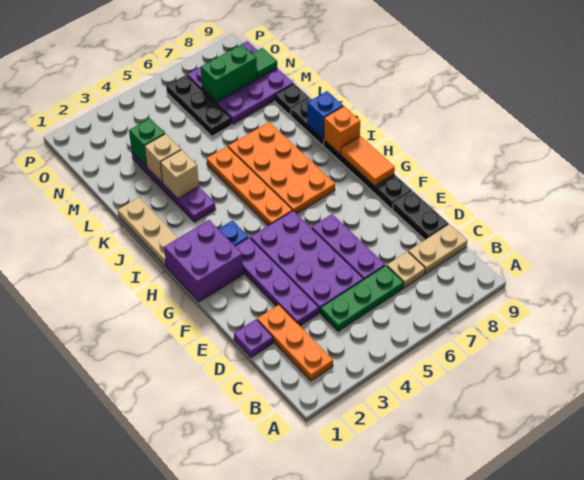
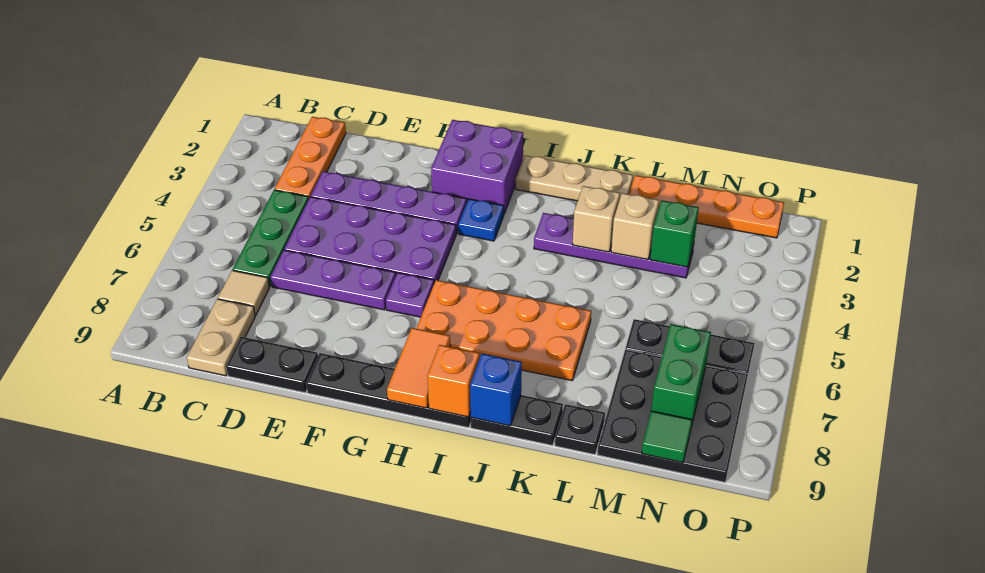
orange 1x3 plate [257,305,333,381] -> orange 1x3 plate turned to [275,117,346,198]
tan 1x1 plate [387,252,425,288] -> tan 1x1 tile [218,270,269,315]
purple 1x1 plate [234,319,273,358] -> purple 1x1 plate moved to [386,273,434,317]
orange 1x2 tile [341,136,395,186] -> orange 1x2 tile turned to [387,328,450,408]
orange 1x4 plate [207,147,292,226] -> orange 1x4 plate moved to [629,175,784,238]
purple 3x3 plate [187,41,293,124] -> black 3x3 plate [597,349,748,482]

